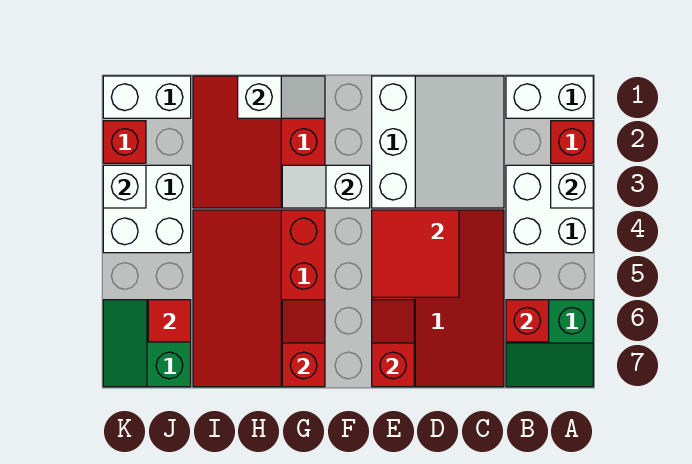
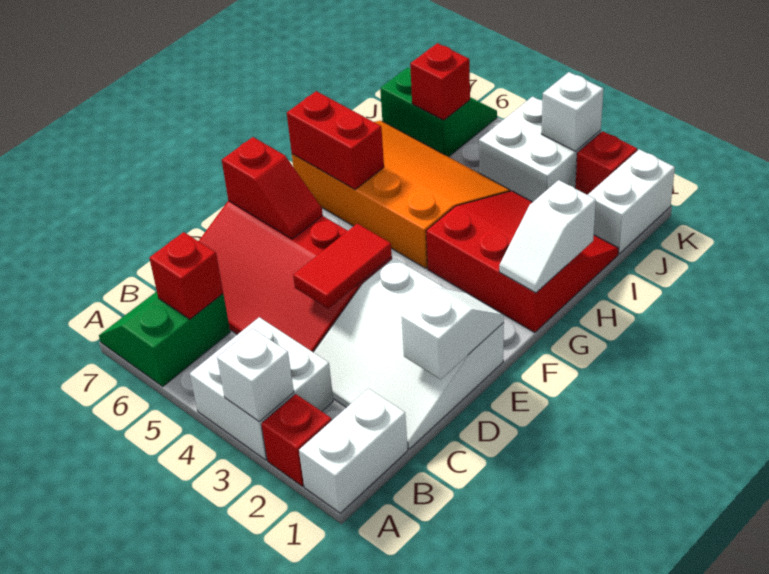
red 2x2 tile [372,210,459,297] -> red 1x2 tile [293,223,392,309]
white 1x2 slope [282,165,370,208] -> white 1x2 slope moved to [401,287,504,379]
red 3x4 slope [193,210,325,387] -> orange 3x4 slope [292,121,510,269]
red 1x2 slope [282,300,325,387] -> red 1x2 brick [287,91,384,189]
red 1x1 tile [148,300,191,342] -> red 1x1 brick [410,43,470,120]

